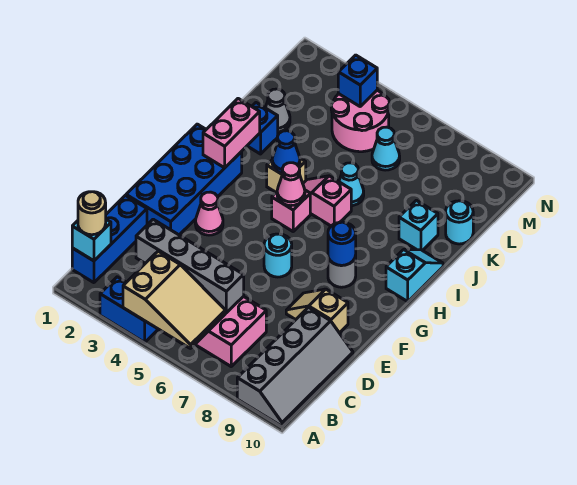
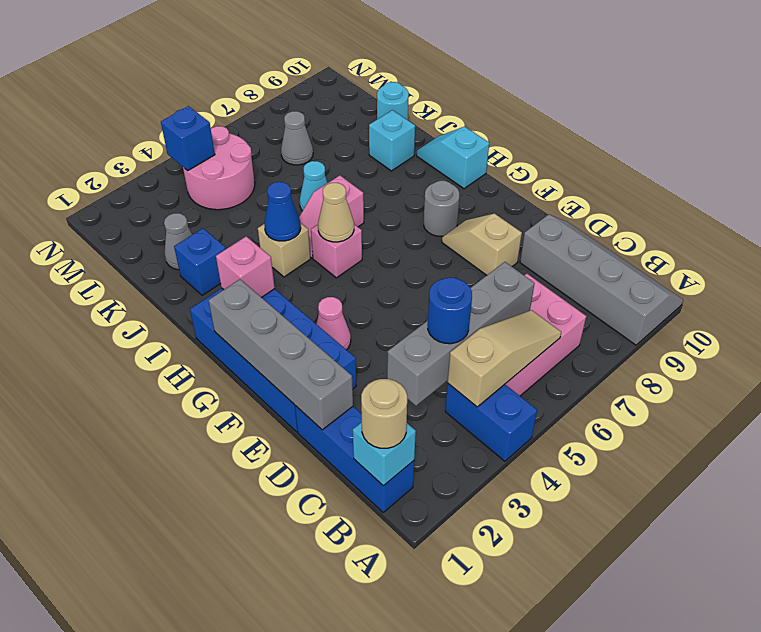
blue 1x2 brick [100,277,158,342] -> blue 1x2 brick turned to [445,384,537,461]
tan 2x3 slope [123,251,226,349] -> tan 1x3 slope [448,310,561,407]
none -> grey 1x4 brick [209,279,353,430]
tan 1x2 slope [286,289,348,333] -> tan 1x2 slope turned to [442,214,522,275]
cyan 1x1 round brick [264,234,292,277] -> none
blue 1x1 round brick [328,222,356,265] -> blue 1x1 round brick moved to [428,278,472,344]
pink 1x2 brick [203,99,260,168] -> pink 1x1 brick [216,236,275,298]
pink 1x1 cone [277,163,305,206] -> tan 1x1 cone [318,183,354,242]
cyan 1x1 cone [372,127,400,170] -> none
none -> grey 1x1 cone [281,111,313,165]

